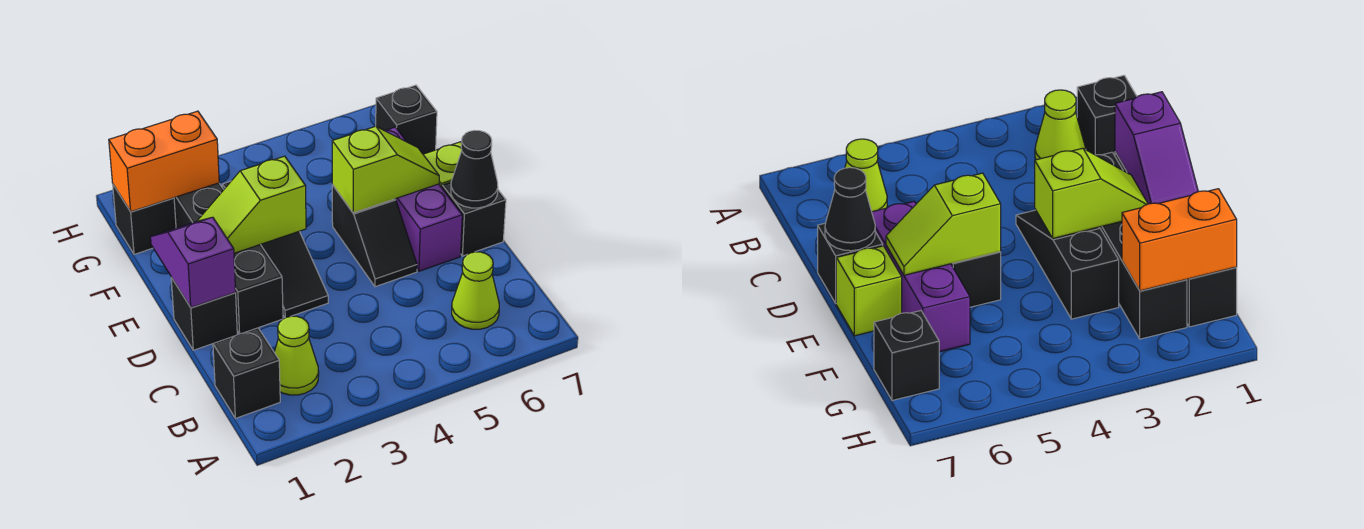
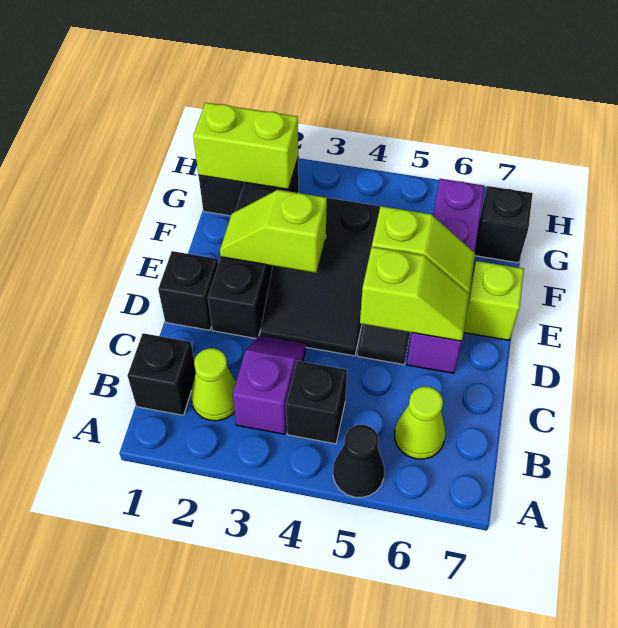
purple 1x2 slope [151,217,236,308] -> purple 1x2 slope moved to [233,335,306,434]
black 1x3 slope [222,181,328,318] -> black 2x3 slope [260,198,380,356]
none -> lime 1x2 slope [360,247,469,341]
purple 1x3 brick [384,127,462,271] -> purple 1x4 brick [407,179,485,373]
black 1x1 brick [442,182,506,256] -> black 1x1 brick moved to [286,361,347,444]
black 1x1 cone [451,131,498,208] -> black 1x1 cone moved to [333,425,384,498]
orange 1x2 brick [109,111,219,212] -> lime 1x2 brick [193,103,298,189]

